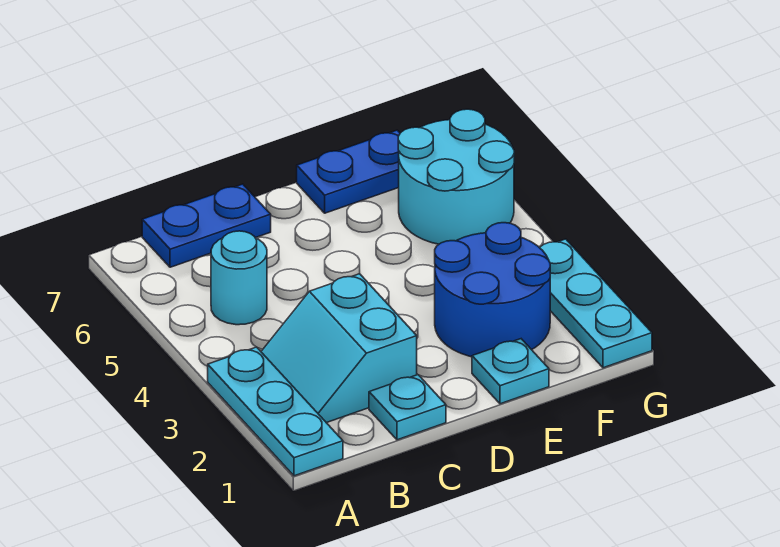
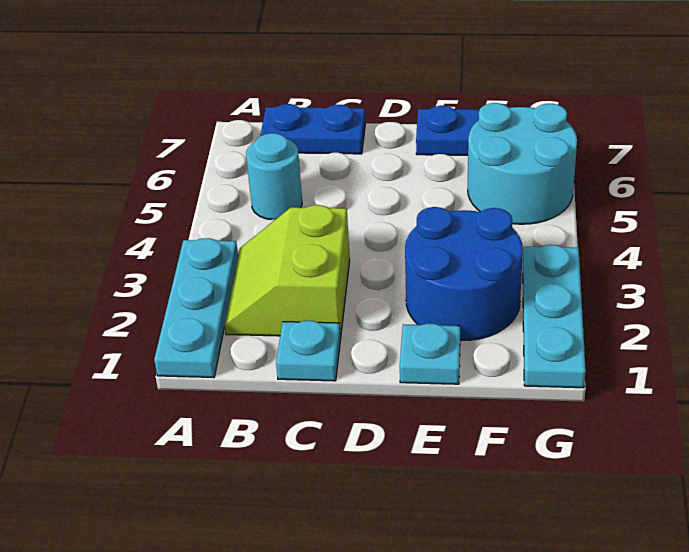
cyan 2x2 slope [261,274,417,423] -> lime 2x2 slope [225,205,350,337]

